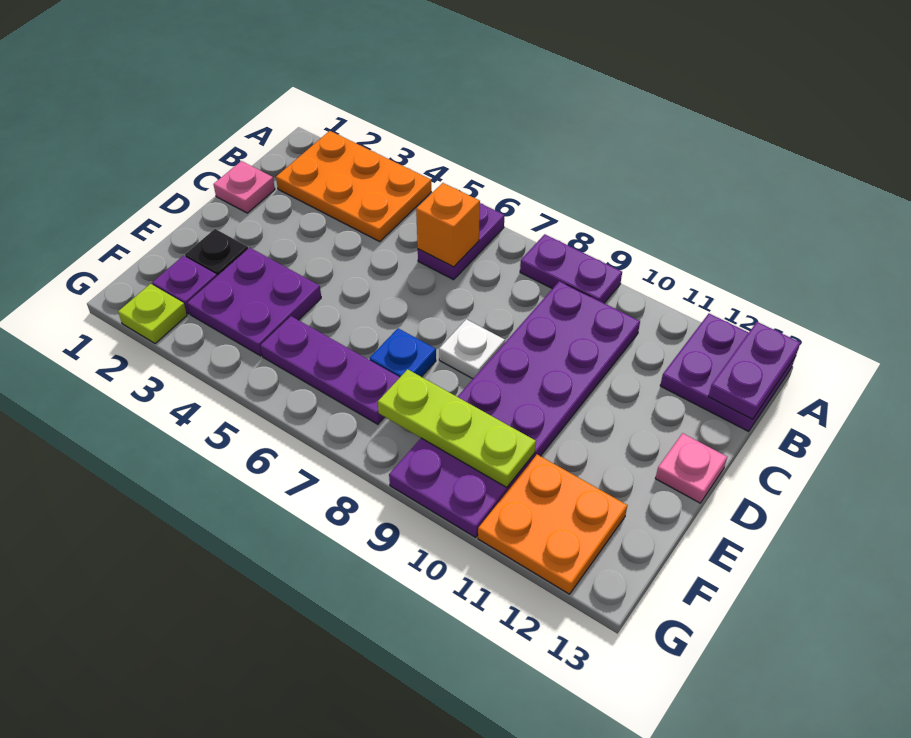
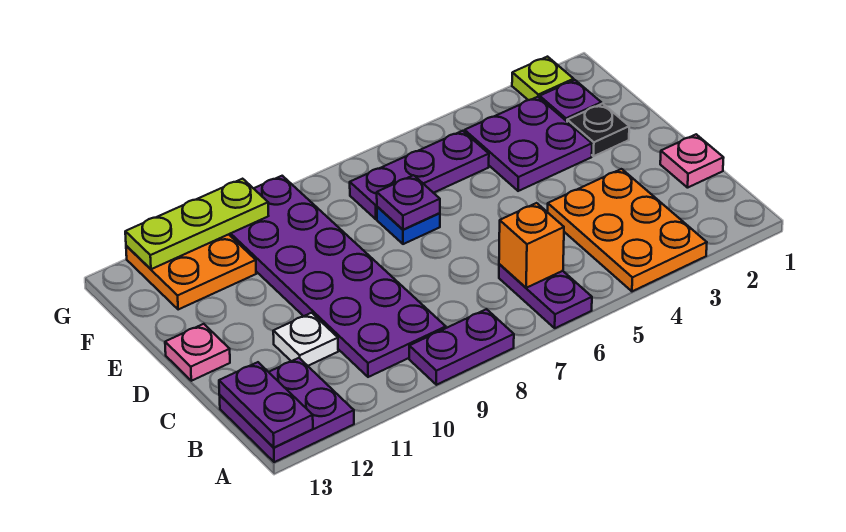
orange 2x3 plate [276,131,431,242] -> orange 2x3 plate turned to [548,169,707,291]
white 1x1 plate [439,319,505,379] -> white 1x1 plate moved to [273,313,338,366]
none -> purple 1x1 plate [377,175,440,230]
lime 1x3 plate [378,369,536,488] -> lime 1x3 plate moved to [125,179,268,269]

